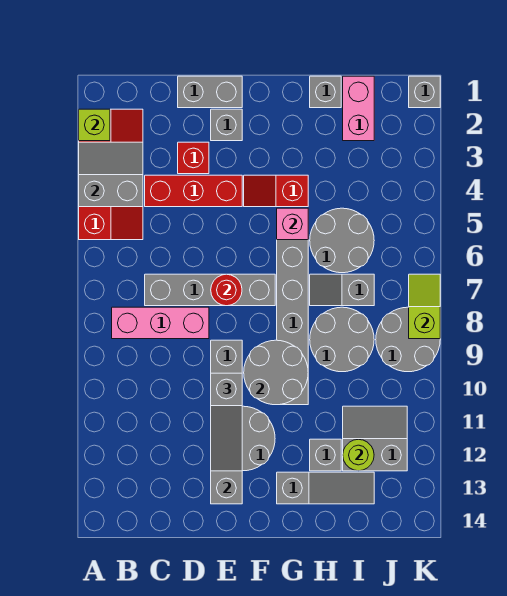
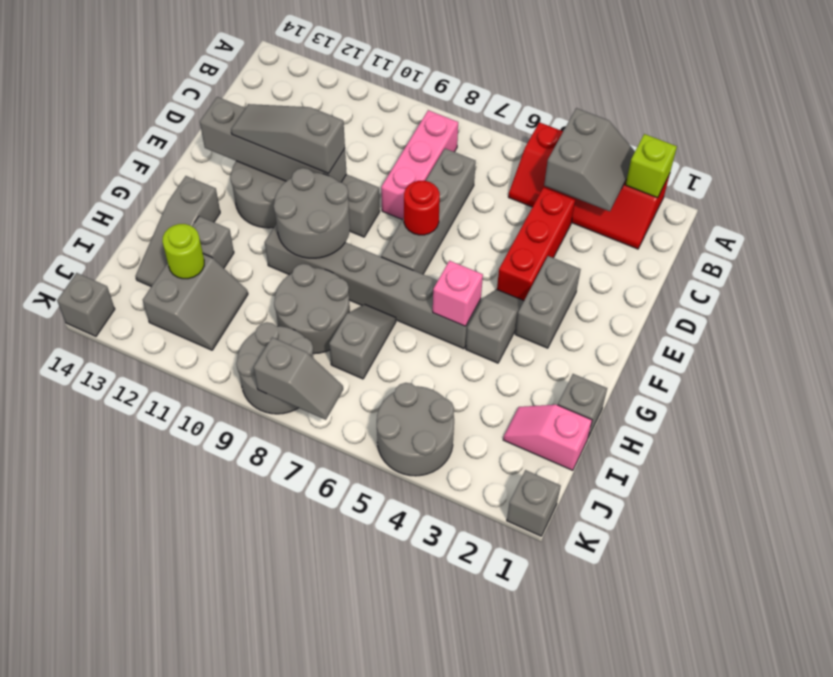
grey 1x2 brick [178,76,242,108] -> grey 1x2 brick moved to [515,256,581,348]
red 1x1 brick [178,142,209,174] -> none
grey 1x1 brick [211,109,242,141] -> grey 1x1 brick moved to [57,273,115,336]
red 1x2 slope [244,175,308,207] -> grey 1x2 slope [466,289,524,363]
grey 2x2 round brick [310,208,374,273] -> grey 2x2 round brick moved to [377,383,454,476]
pink 1x2 brick [343,76,374,141] -> pink 1x2 slope [503,405,592,470]
lime 1x2 slope [409,274,440,339] -> grey 1x2 slope [254,337,343,420]

